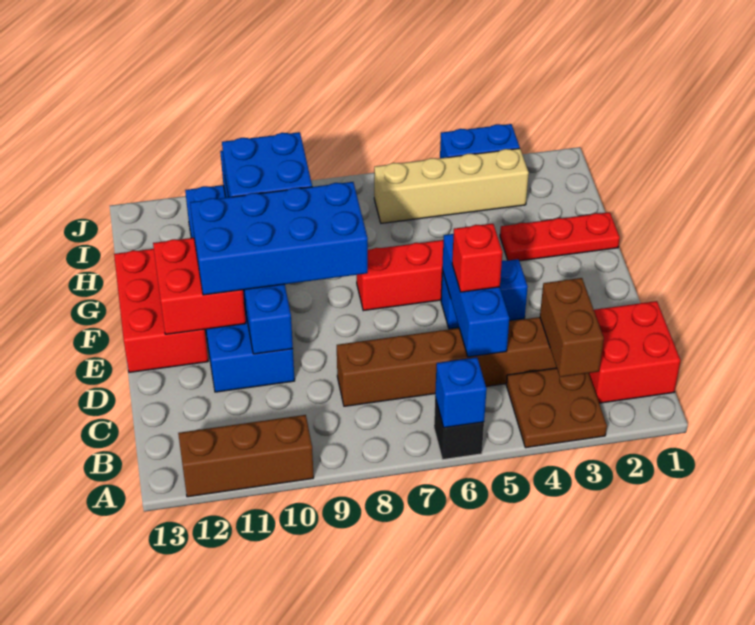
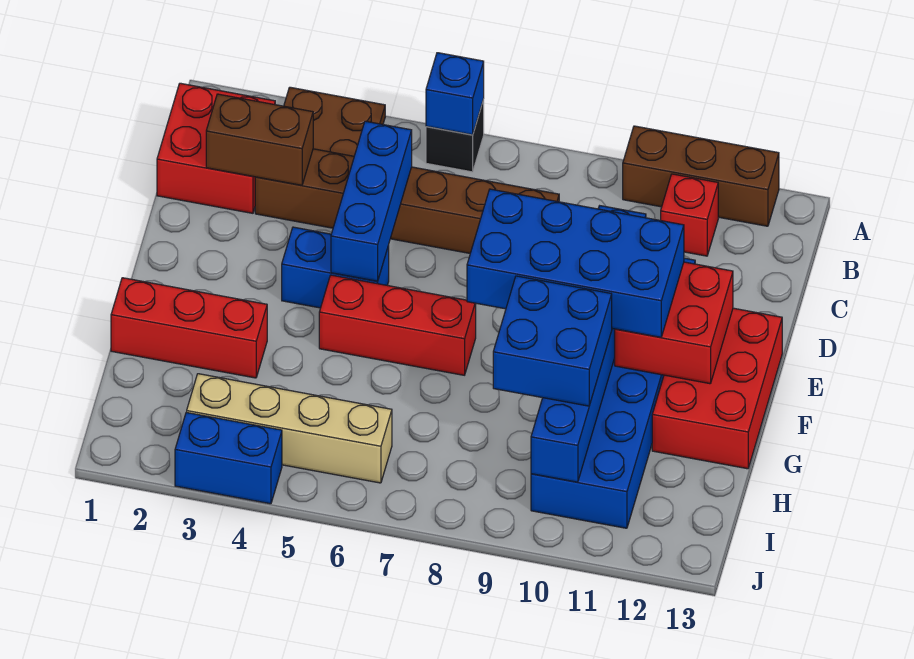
brown 1x2 brick [540,278,604,377] -> brown 1x2 brick turned to [206,94,313,185]
red 1x1 brick [452,224,502,292] -> red 1x1 brick moved to [661,174,718,256]
red 1x3 plate [500,212,620,261] -> red 1x3 brick [111,278,267,378]

